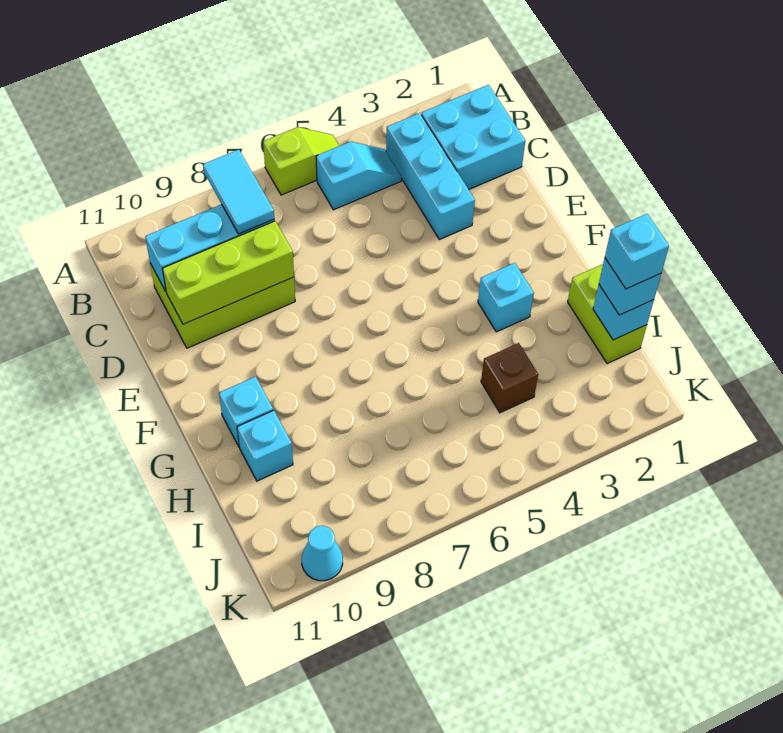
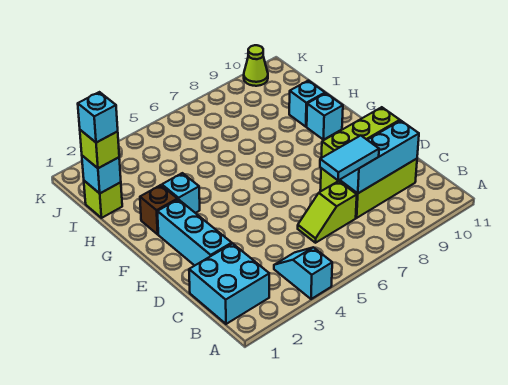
lime 1x2 slope [263,127,339,195] -> lime 1x2 slope moved to [298,181,357,243]
cyan 1x3 brick [386,113,475,239] -> cyan 1x3 brick moved to [157,199,232,266]
cyan 1x2 slope [316,142,401,210] -> cyan 1x2 slope turned to [274,247,332,299]
cyan 1x2 tile [203,150,274,234] -> cyan 1x2 tile turned to [320,136,379,180]
lime 1x2 brick [568,264,647,364] -> lime 1x1 brick [84,181,122,218]
cyan 1x1 brick [599,258,661,315] -> lime 1x1 brick [80,130,119,168]
brown 1x1 brick [481,343,538,413] -> brown 1x1 brick moved to [140,185,178,234]
cyan 1x1 cone [302,526,343,581] -> lime 1x1 cone [244,45,268,86]

